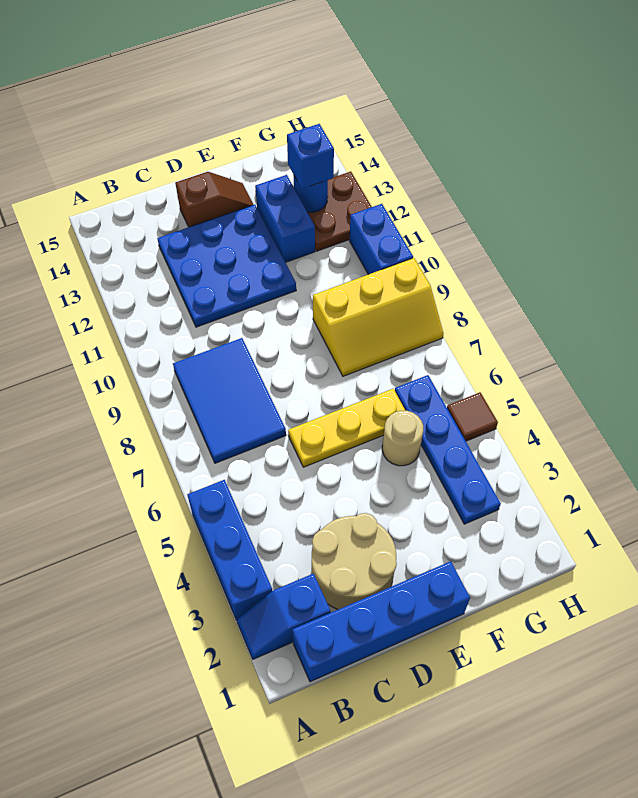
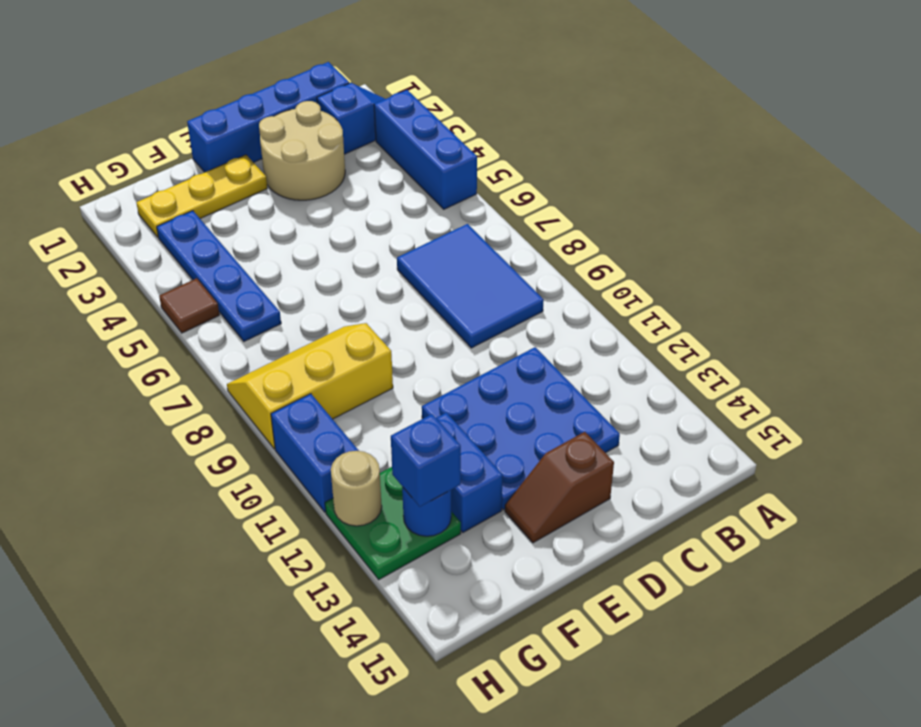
yellow 1x3 plate [288,389,405,467] -> yellow 1x3 plate moved to [136,155,267,237]
tan 1x1 round brick [382,411,423,466] -> tan 1x1 round brick moved to [331,451,382,526]
brown 2x2 plate [307,172,372,251] -> green 2x2 plate [325,467,461,580]

